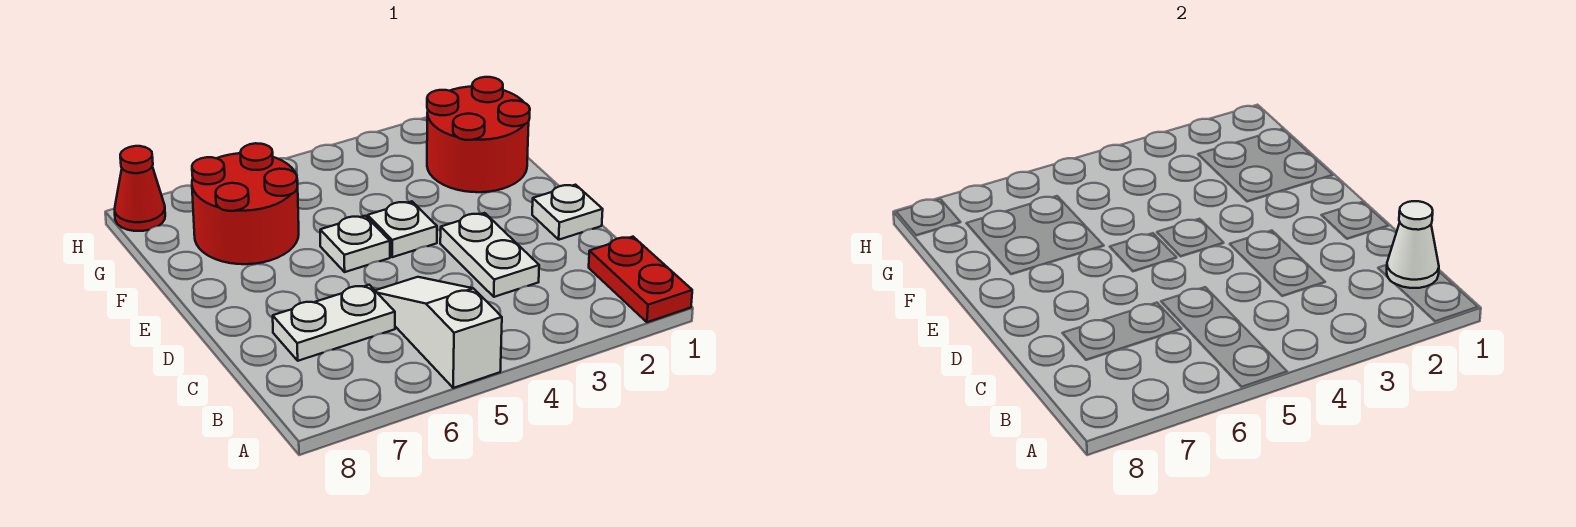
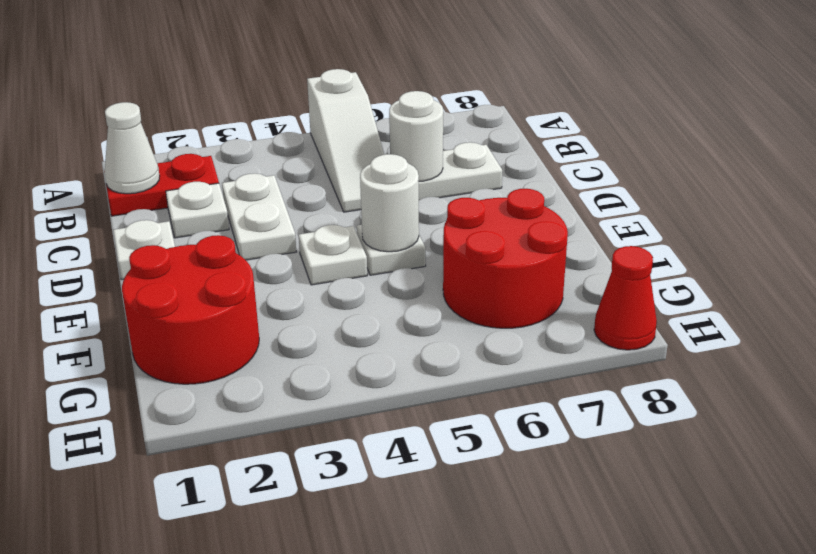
red 1x2 plate [589,237,692,322] -> red 1x2 plate turned to [104,154,219,216]
none -> white 1x1 plate [166,182,229,238]
none -> white 1x1 round brick [389,91,443,181]
none -> white 1x1 round brick [360,154,419,252]

